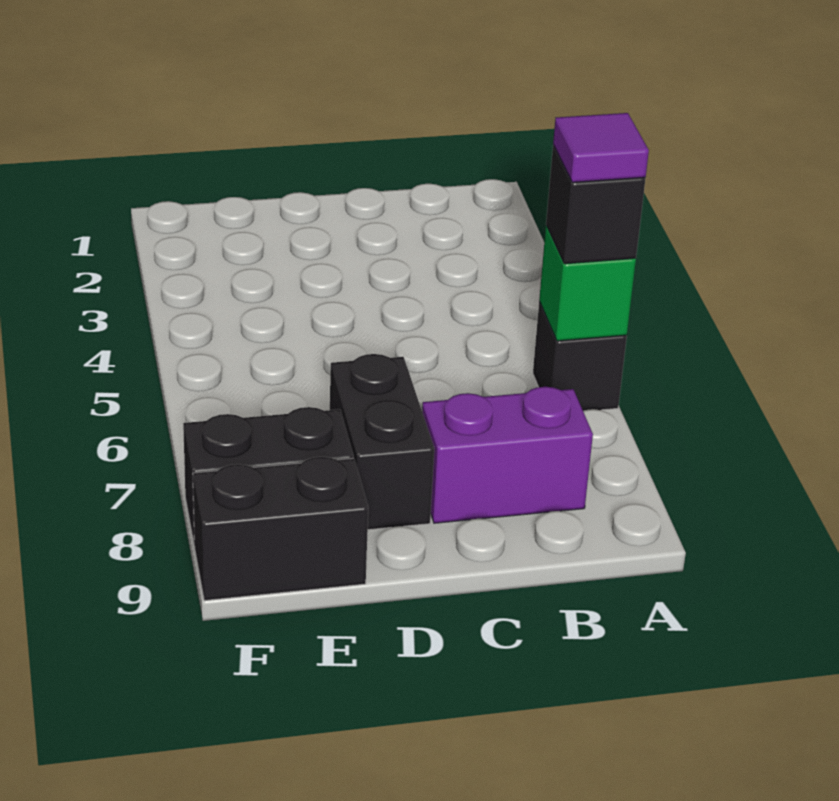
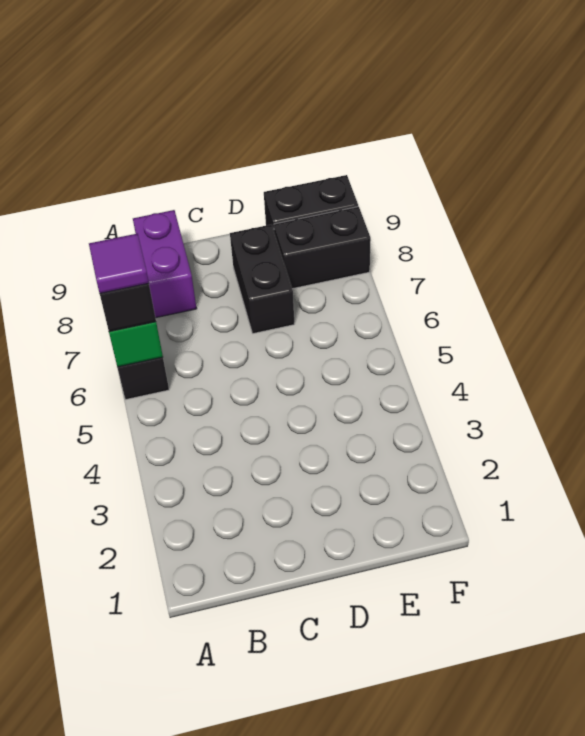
purple 1x2 brick [422,387,593,523] -> purple 1x2 brick turned to [133,210,197,318]

